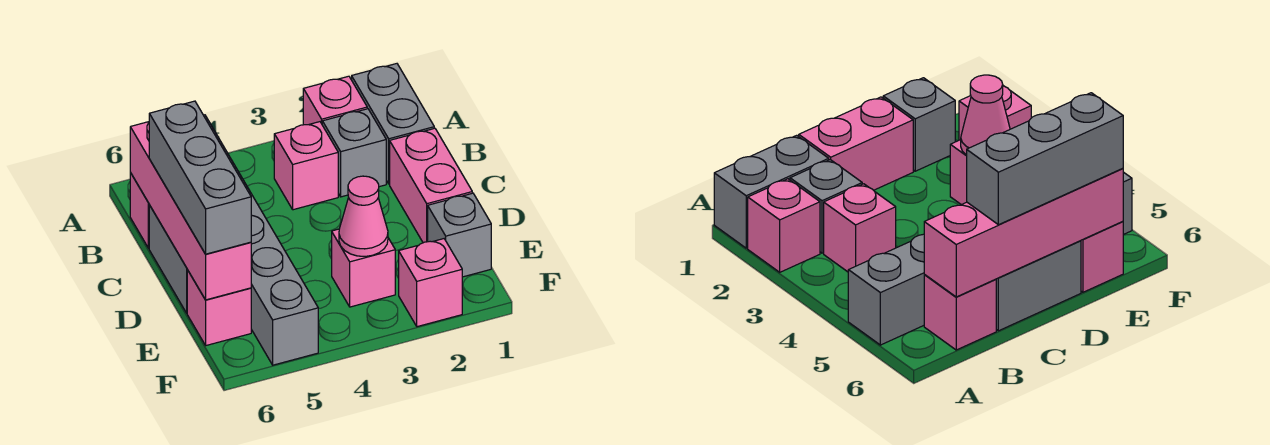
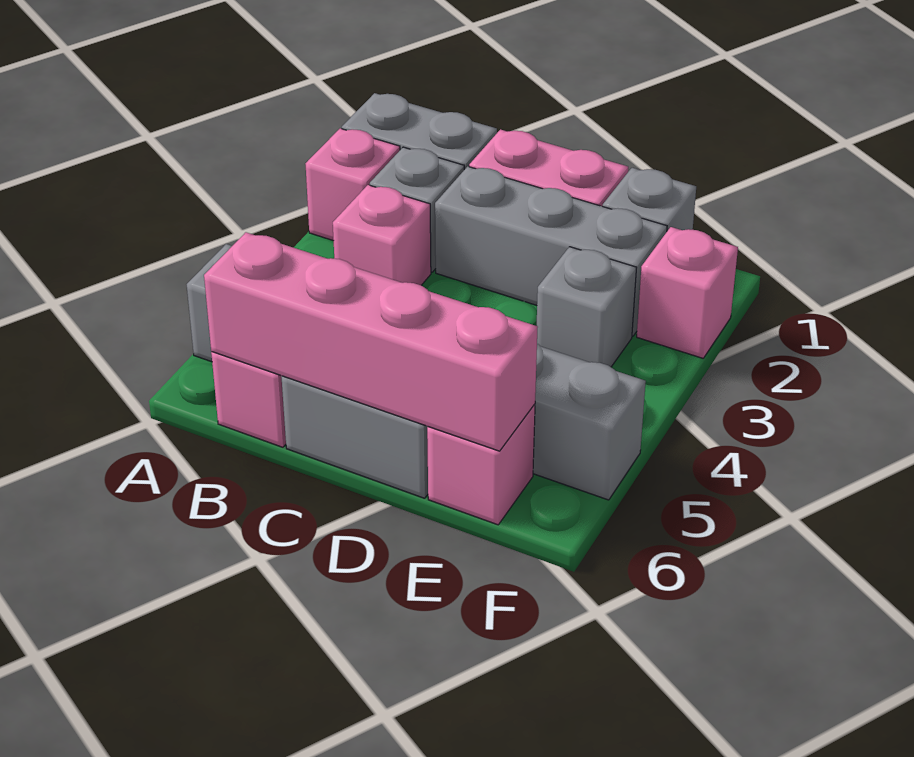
grey 1x3 brick [149,101,251,254] -> grey 1x3 brick moved to [435,166,667,336]
pink 1x1 brick [332,229,395,307] -> grey 1x1 brick [537,247,637,367]
pink 1x1 cone [339,176,388,256] -> none

